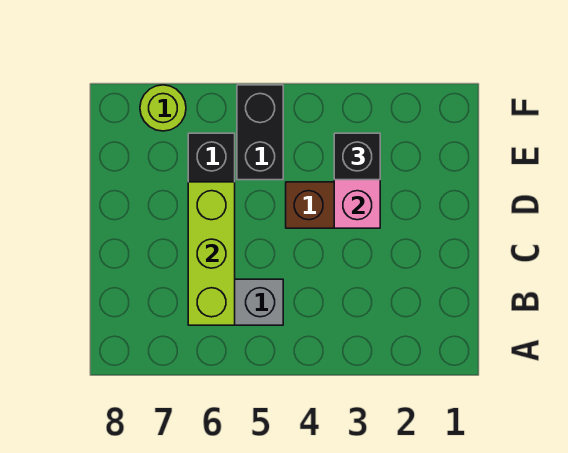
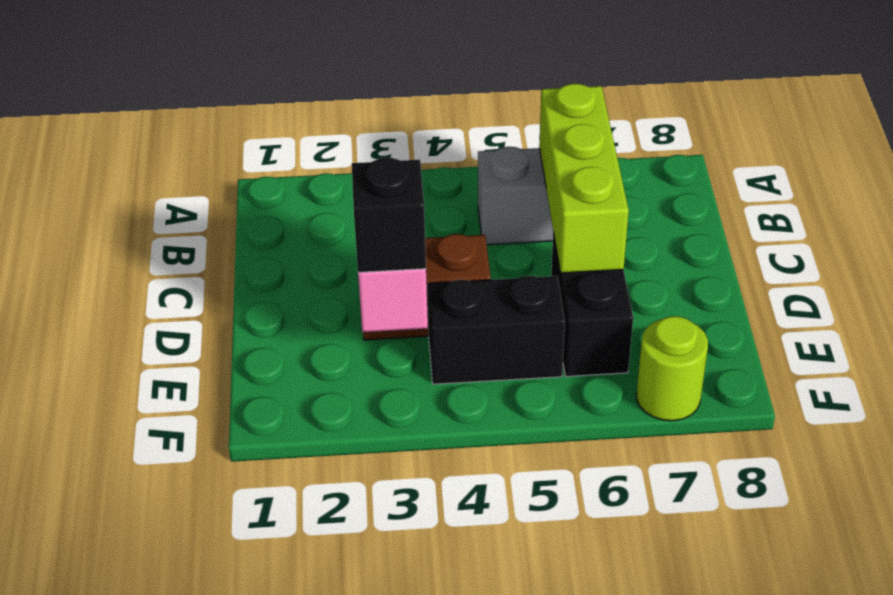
black 1x2 brick [237,85,283,180] -> black 1x2 brick turned to [427,276,565,384]

